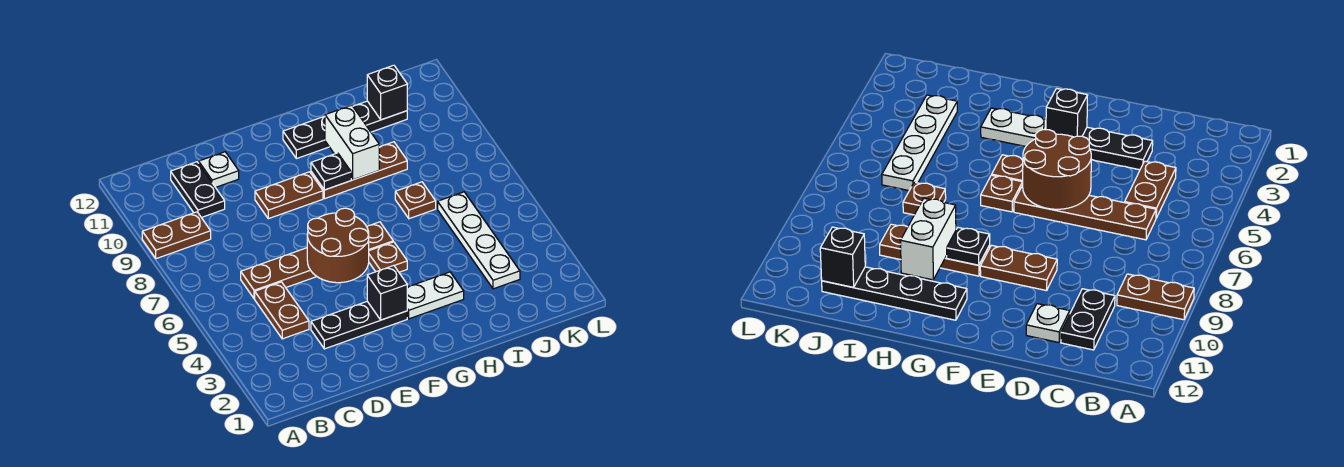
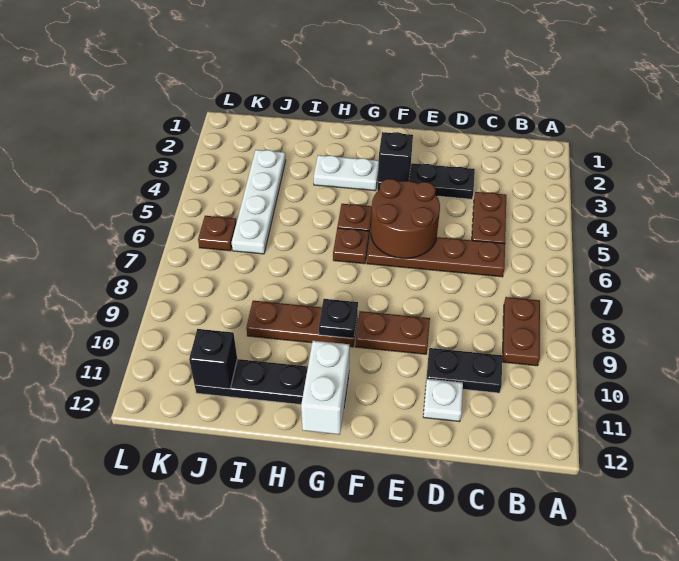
brown 1x2 plate [142,212,211,259] -> brown 1x2 plate turned to [502,297,540,366]
black 1x2 plate [171,162,225,218] -> black 1x2 plate turned to [426,348,502,393]
white 1x2 brick [325,105,379,180] -> white 1x2 brick moved to [301,341,350,435]
brown 1x1 plate [395,182,436,219] -> brown 1x1 plate moved to [198,216,237,251]

